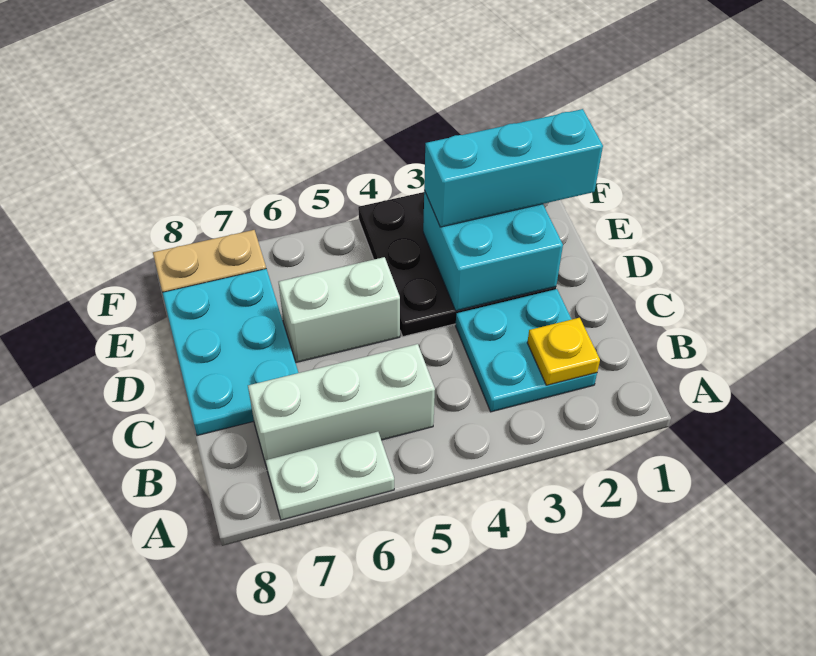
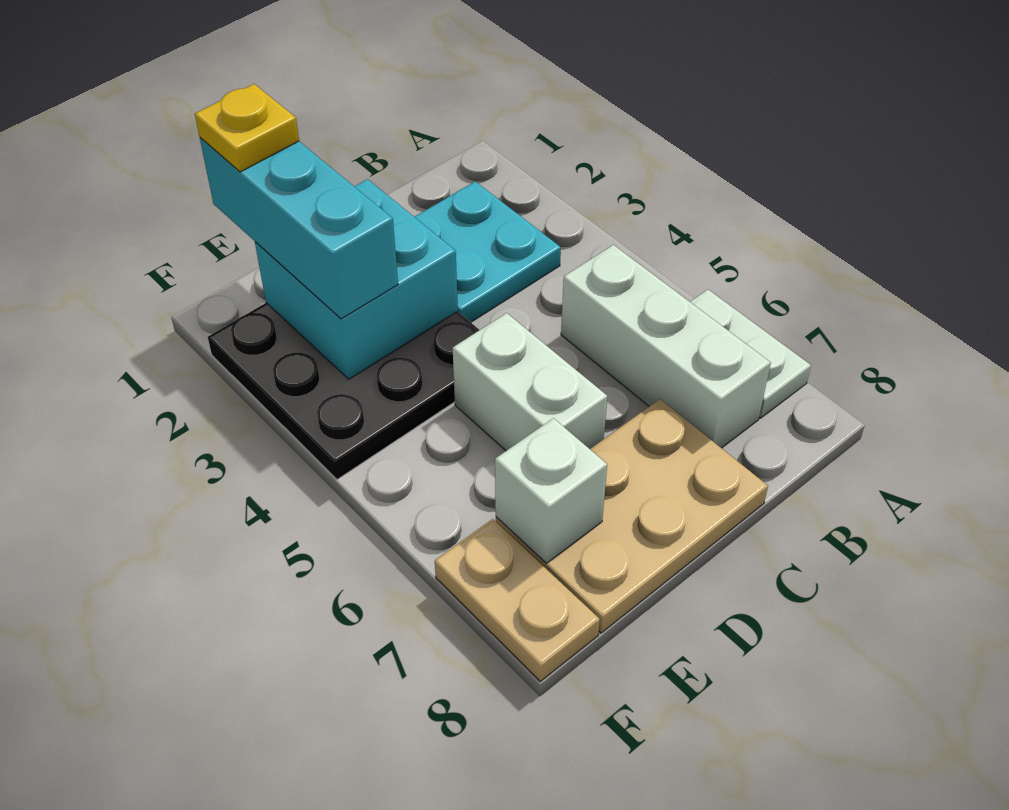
yellow 1x1 plate [527,318,600,385] -> yellow 1x1 plate moved to [195,84,299,172]
cyan 2x3 plate [162,269,298,436] -> tan 2x3 plate [496,399,768,633]
none -> white 1x1 brick [495,418,607,563]

